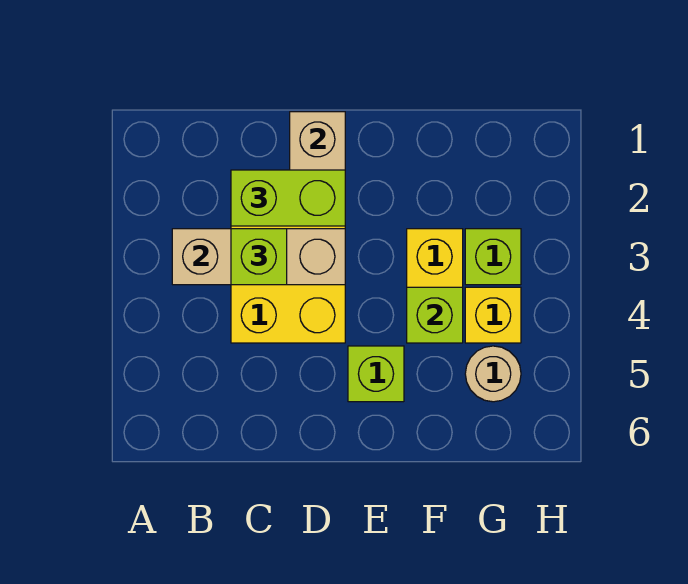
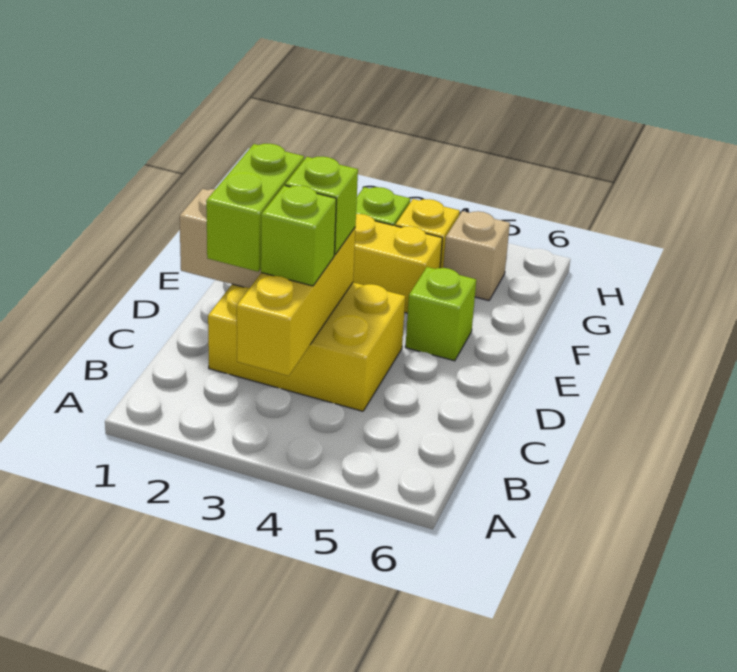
tan 1x3 brick [172,229,345,285] -> yellow 1x3 brick [237,228,355,376]
lime 1x1 brick [407,287,463,343] -> lime 1x1 brick moved to [285,157,358,255]
tan 1x1 round brick [465,346,521,402] -> tan 1x1 brick [443,211,510,301]

